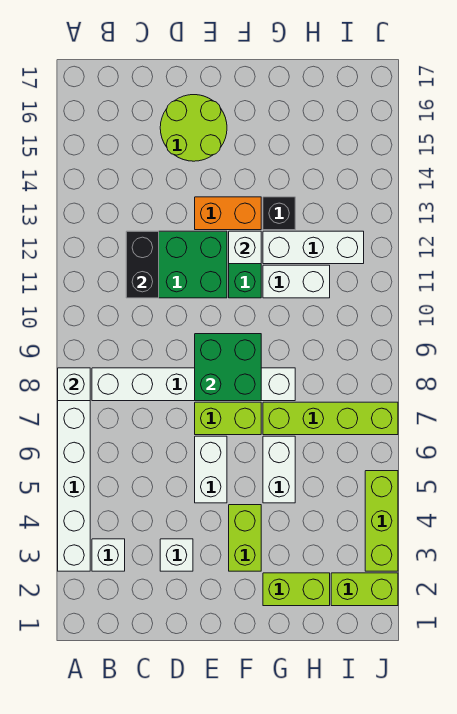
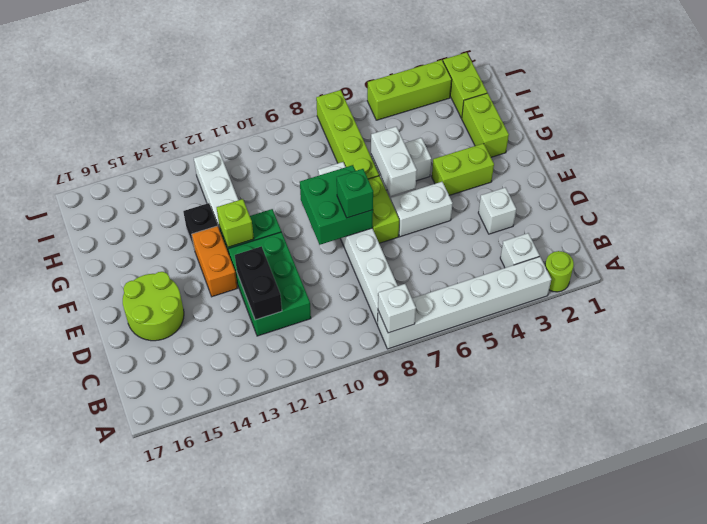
none -> lime 1x1 round brick [545,251,574,292]
black 1x2 brick [126,231,159,298] -> black 1x2 brick turned to [235,246,282,320]
none -> green 1x1 brick [336,169,373,218]
white 1x1 brick [229,231,261,264] -> lime 1x1 brick [217,199,254,247]
white 1x2 brick [263,265,330,298] -> white 1x2 brick moved to [371,127,417,196]

